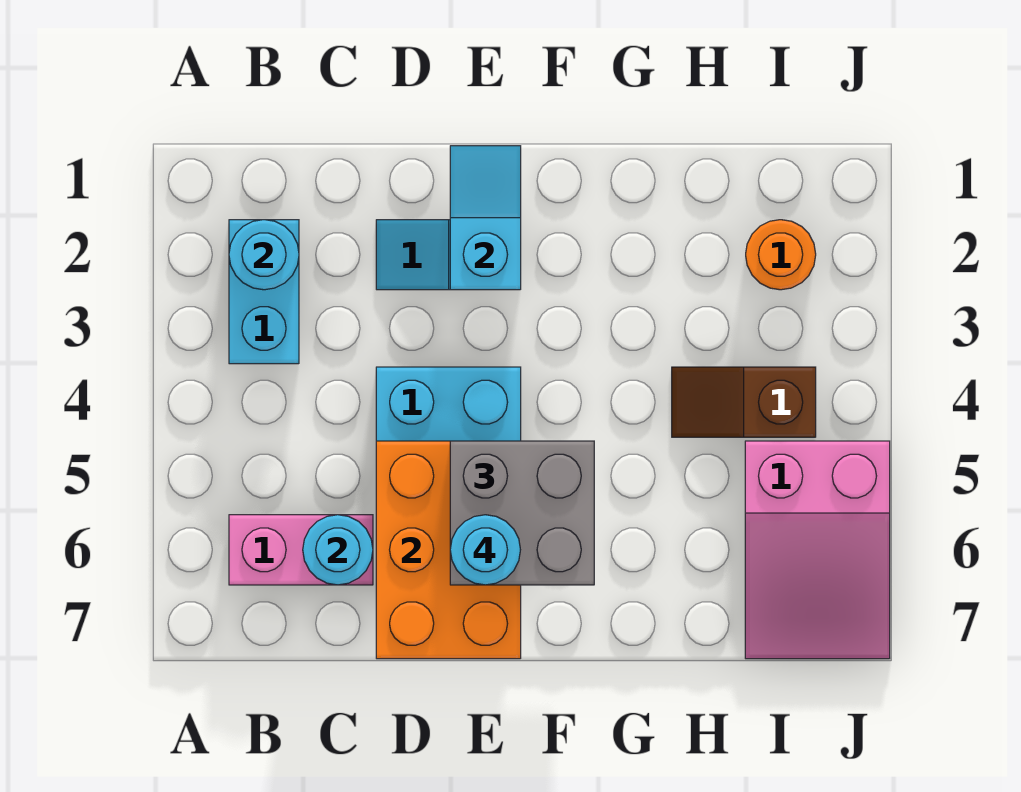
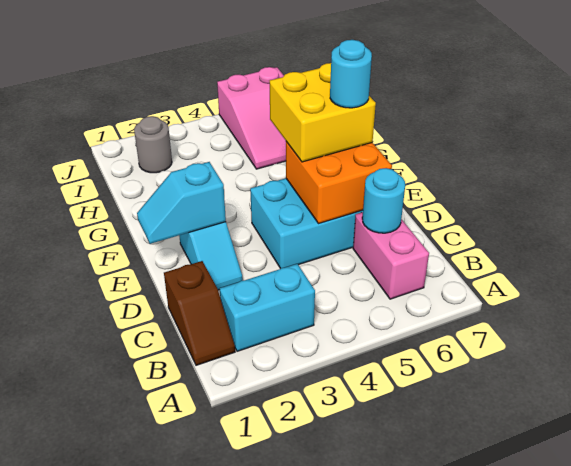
cyan 1x1 round brick [229,220,299,290] -> none
orange 2x3 brick [376,441,521,659] -> orange 2x2 brick [286,142,392,224]
grey 2x2 brick [450,441,594,585] -> yellow 2x2 brick [270,63,376,162]
brown 1x2 slope [672,367,816,437] -> brown 1x2 slope moved to [164,261,235,365]
orange 1x1 round brick [746,220,816,290] -> grey 1x1 round brick [134,116,172,173]
pink 2x3 slope [745,441,890,659] -> pink 2x3 slope turned to [217,67,286,169]

